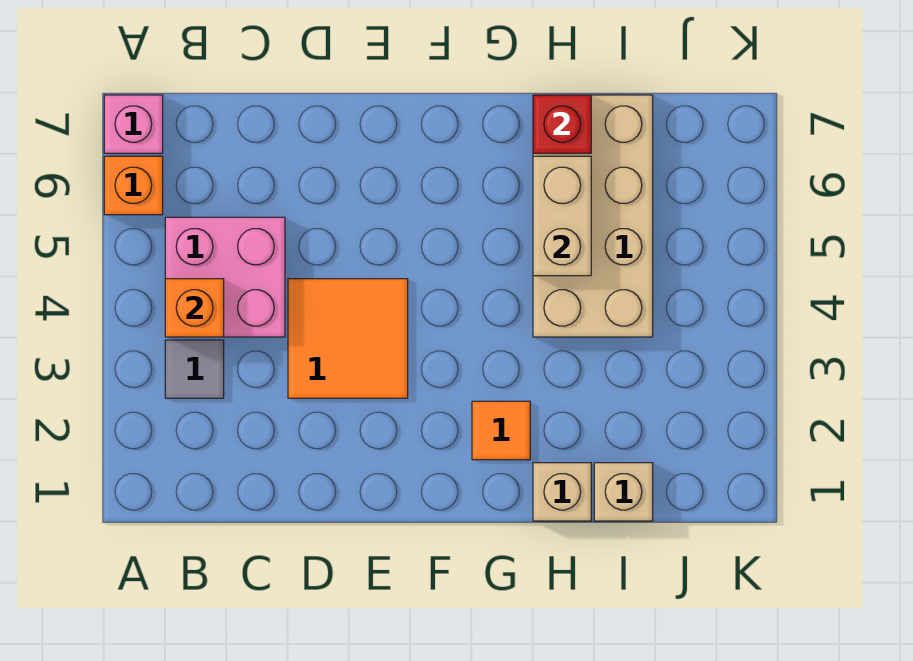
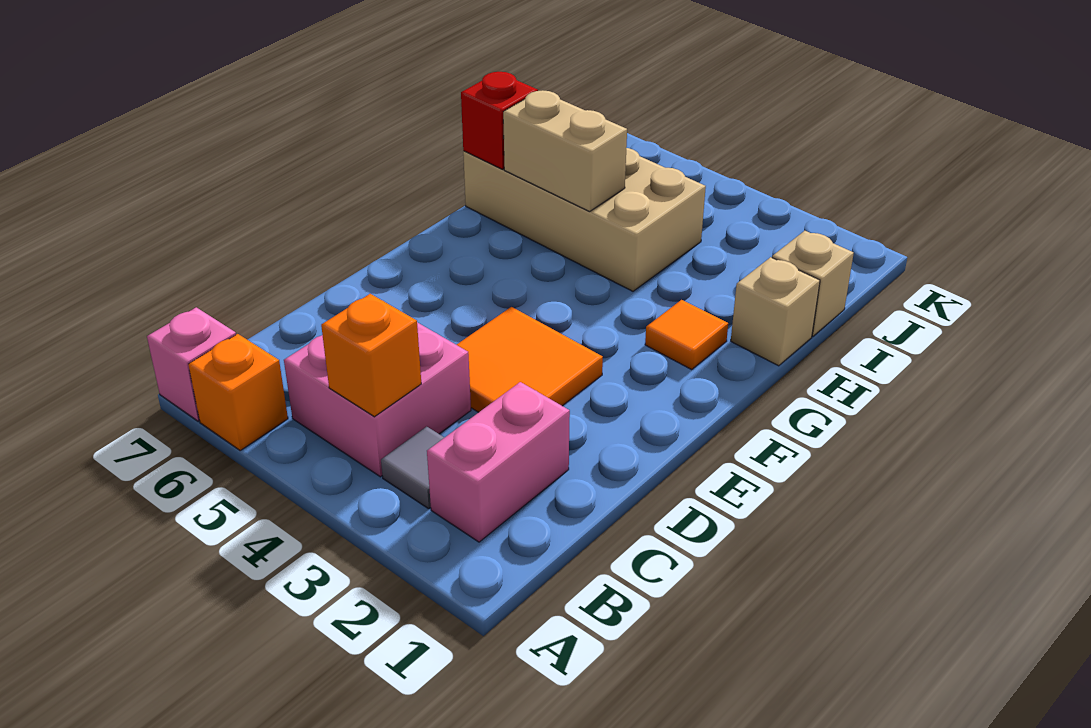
none -> pink 1x2 brick [427,382,570,542]

